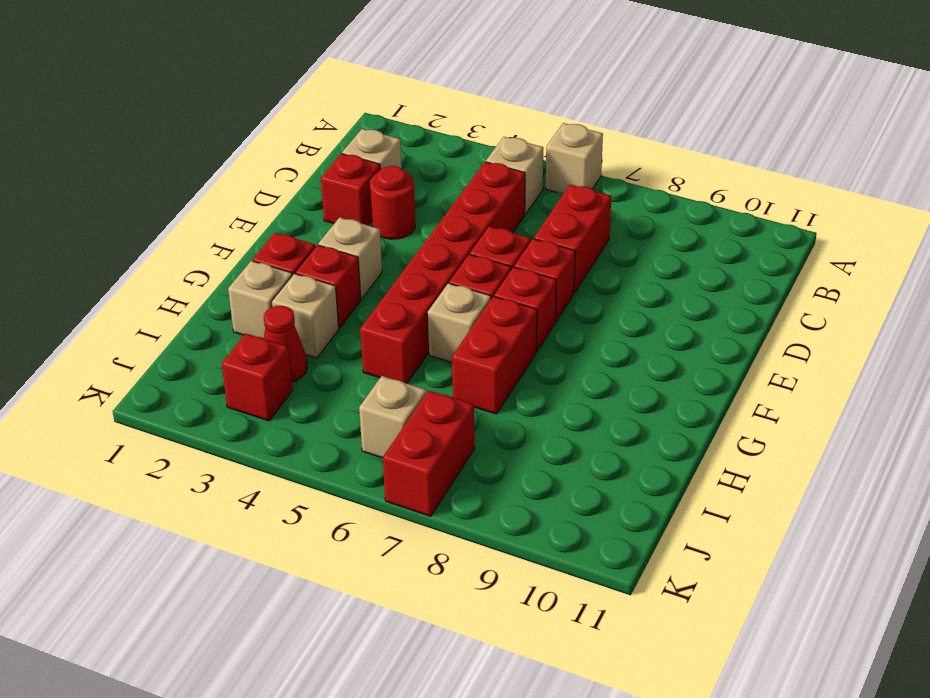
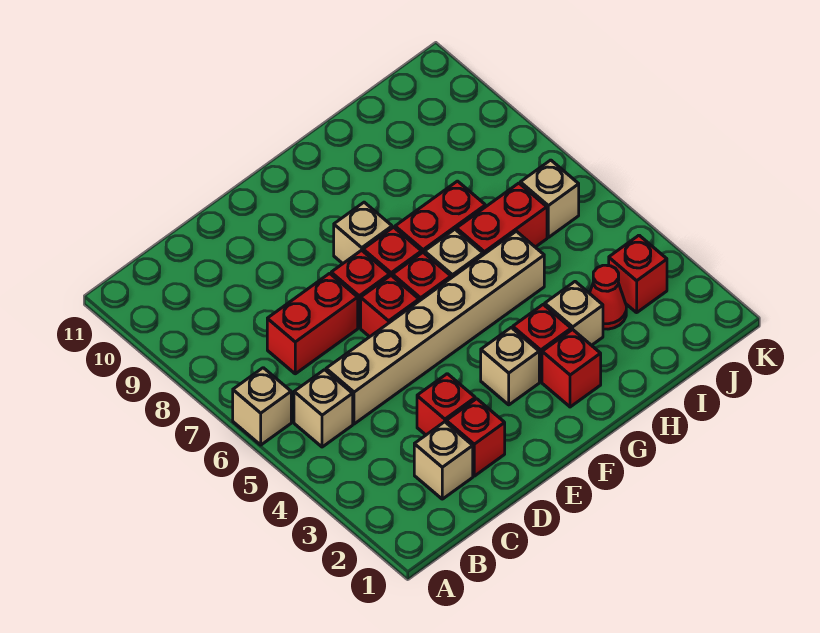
red 1x6 brick [360,162,525,383] -> tan 1x6 brick [326,231,544,424]
red 1x1 round brick [370,166,415,239] -> red 1x1 brick [417,374,475,435]
tan 1x1 brick [228,261,292,338] -> tan 1x1 brick moved to [334,202,392,263]
red 1x2 brick [383,391,475,516] -> red 1x2 brick moved to [456,183,547,255]

